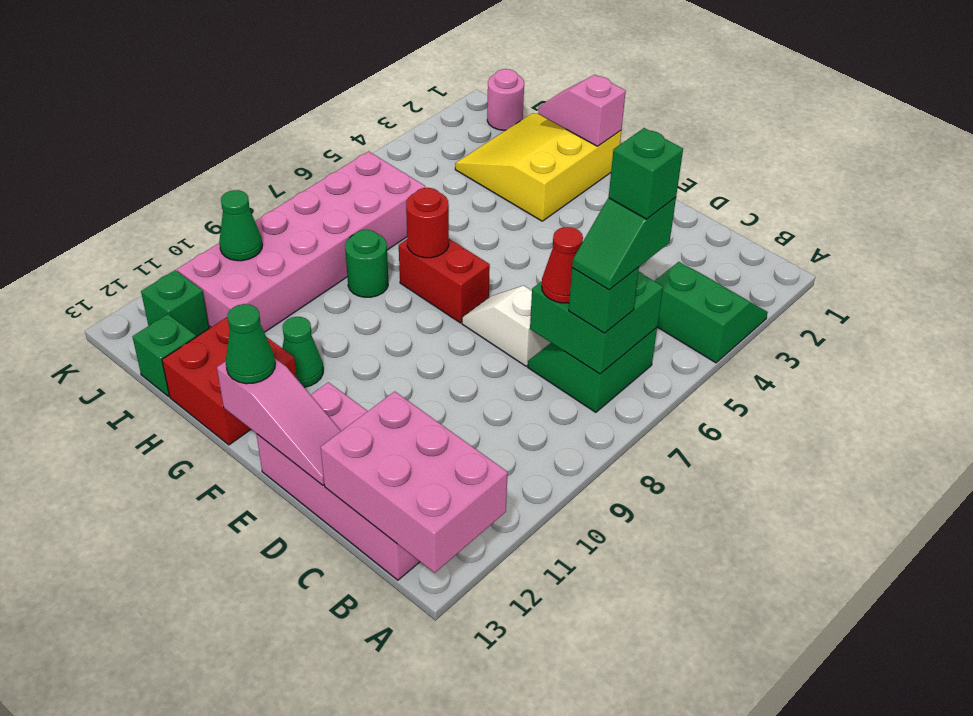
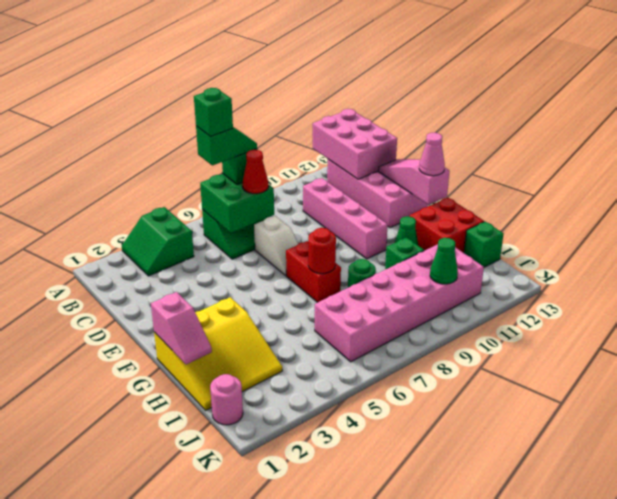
none -> pink 1x4 brick [303,178,388,259]
green 1x1 cone [226,304,275,384] -> pink 1x1 cone [419,133,445,176]
green 1x1 brick [141,270,209,337] -> green 1x1 brick moved to [385,238,424,269]

